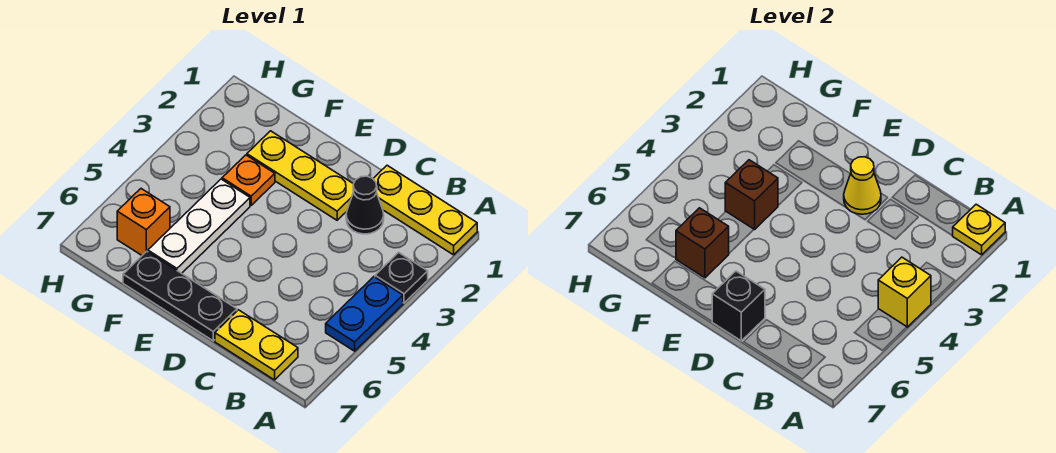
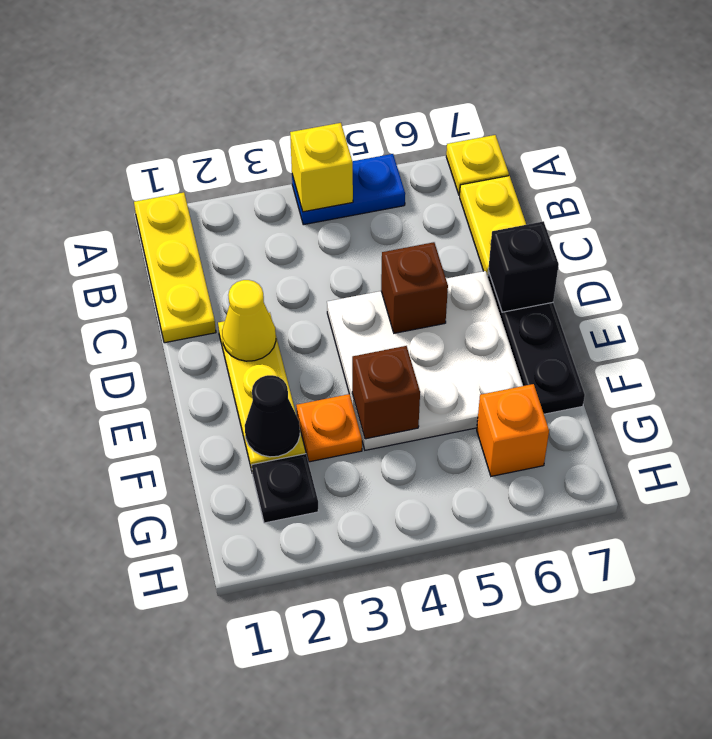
yellow 1x1 plate [953,204,1005,255] -> yellow 1x1 plate moved to [446,135,509,195]
black 1x1 plate [375,252,428,303] -> black 1x1 plate moved to [252,454,319,523]
black 1x1 cone [346,176,384,234] -> black 1x1 cone moved to [245,375,300,457]
white 1x3 plate [148,179,250,273] -> white 3x3 plate [327,271,523,450]
brown 1x1 brick [676,208,729,278] -> brown 1x1 brick moved to [381,242,448,333]

